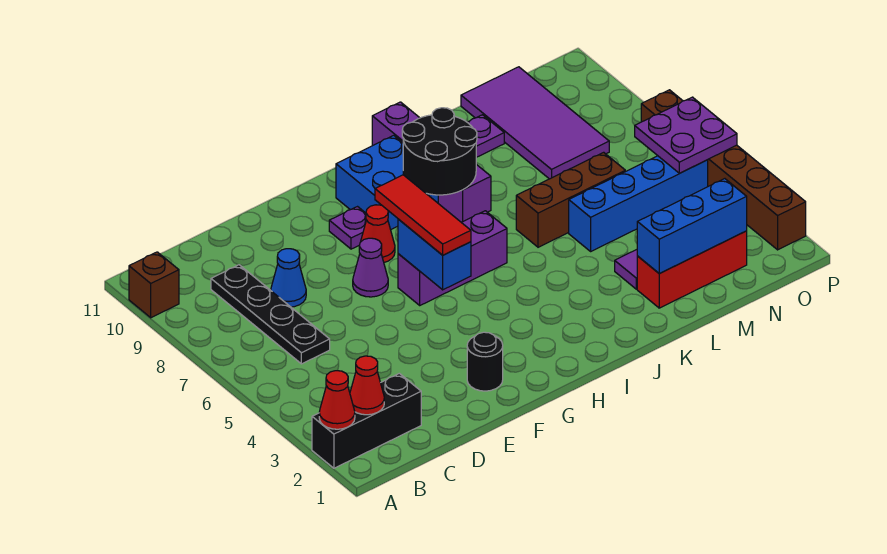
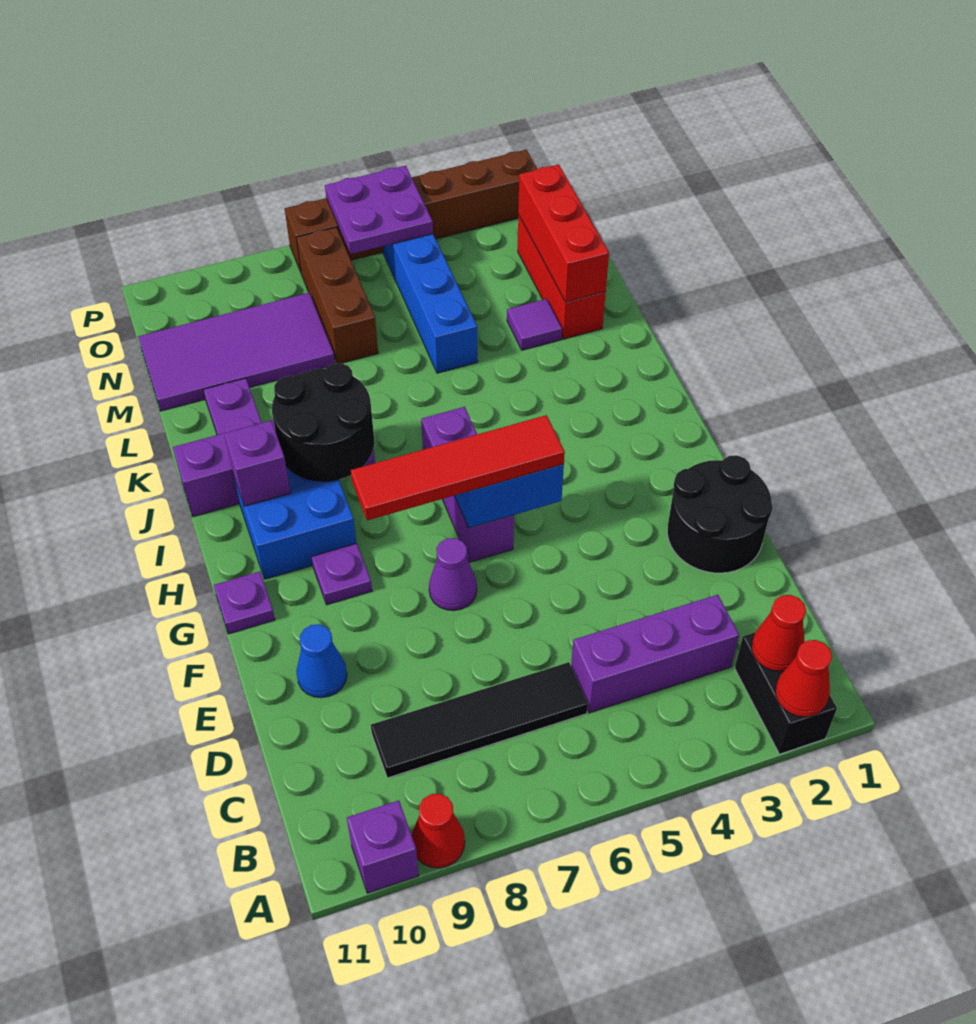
black 1x3 brick [312,373,421,468] -> black 1x2 brick [735,633,837,754]
brown 1x1 brick [129,252,179,318] -> purple 1x1 brick [347,800,419,893]
none -> purple 1x3 brick [571,595,739,713]
black 1x4 plate [211,265,330,364] -> black 1x4 tile [371,662,588,778]
blue 1x1 cone [271,249,306,307] -> blue 1x1 cone moved to [296,624,347,698]
black 1x1 round brick [467,332,503,391] -> black 2x2 round brick [667,455,773,573]
red 1x3 tile [375,175,471,255] -> red 1x4 tile [351,415,565,520]
red 1x1 cone [361,205,395,262] -> red 1x1 cone moved to [412,794,465,868]
none -> purple 1x1 plate [214,572,275,634]
none -> purple 1x1 brick [224,421,291,506]
brown 1x3 brick [516,152,625,247] -> brown 1x3 brick moved to [296,227,378,363]
blue 1x3 brick [637,179,747,274] -> red 1x3 brick [518,165,609,302]

